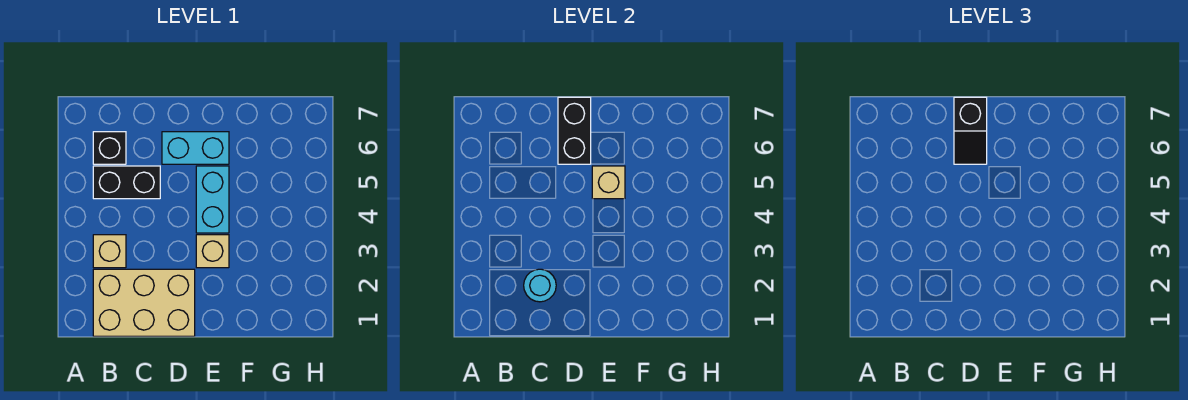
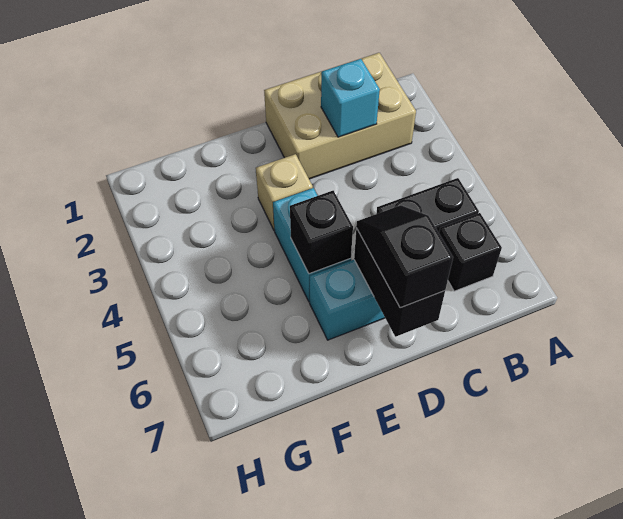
tan 1x1 brick [93,235,126,268] -> none
cyan 1x1 round brick [524,269,556,302] -> cyan 1x1 brick [321,59,380,137]
tan 1x1 brick [592,166,625,199] -> black 1x1 brick [290,191,353,274]

